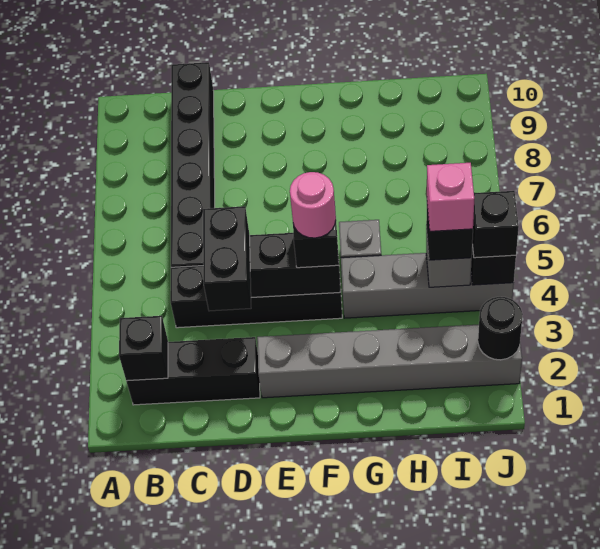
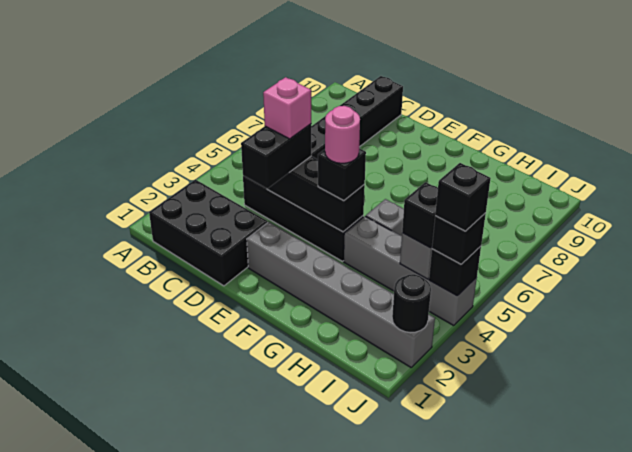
black 1x3 brick [126,337,260,405] -> black 2x3 brick [149,180,268,286]
black 1x1 brick [119,316,168,381] -> black 1x1 brick moved to [435,163,491,231]
pink 1x1 brick [427,163,474,231] -> pink 1x1 brick moved to [263,77,311,139]

